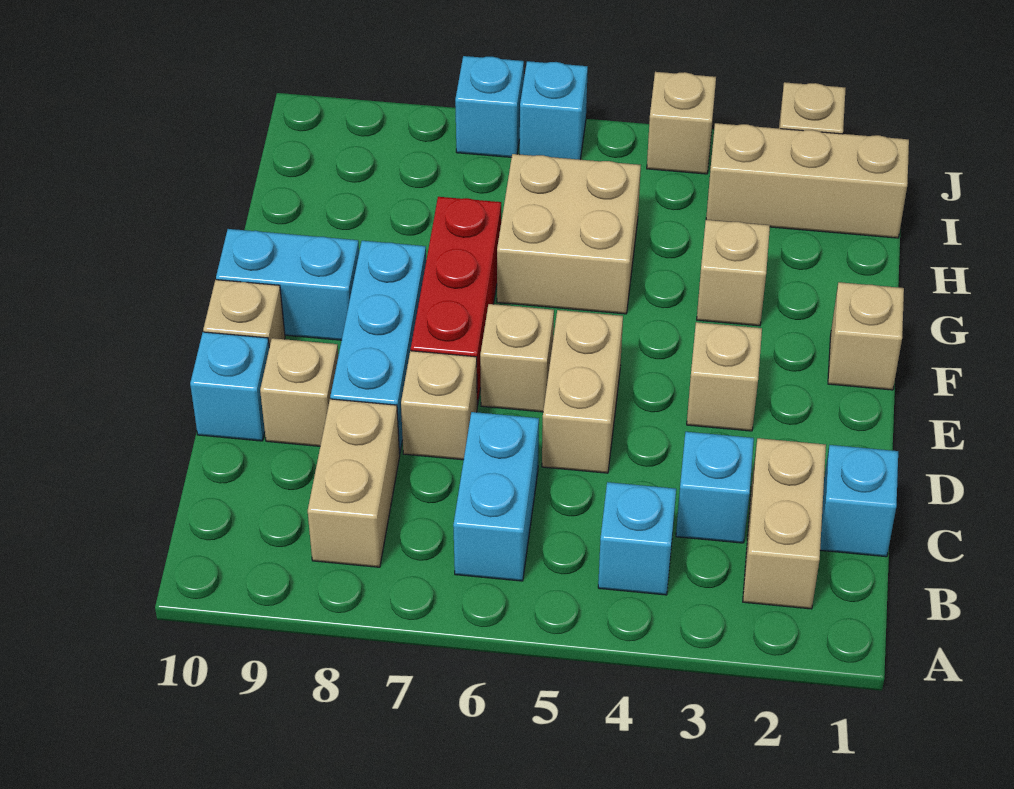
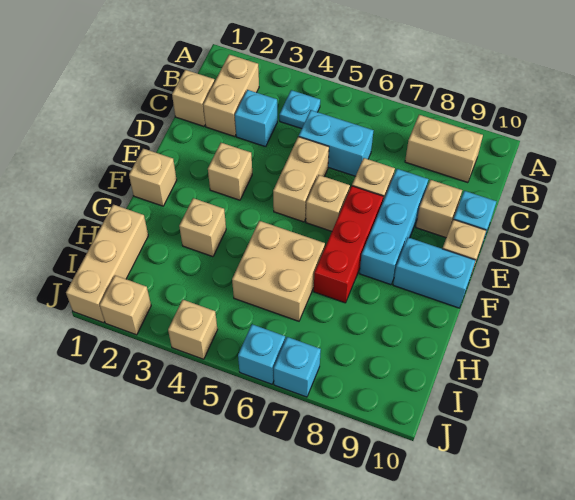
cyan 1x1 brick [598,482,676,595] -> cyan 1x1 plate [279,90,320,129]
cyan 1x2 brick [453,412,539,581] -> cyan 1x2 brick turned to [299,110,373,176]
tan 1x2 brick [308,399,400,567] -> tan 1x2 brick turned to [405,115,483,183]
cyan 1x1 brick [820,445,898,557] -> tan 1x1 brick [172,70,215,126]
tan 1x3 brick [706,123,909,238] -> tan 1x3 brick turned to [66,204,148,323]

